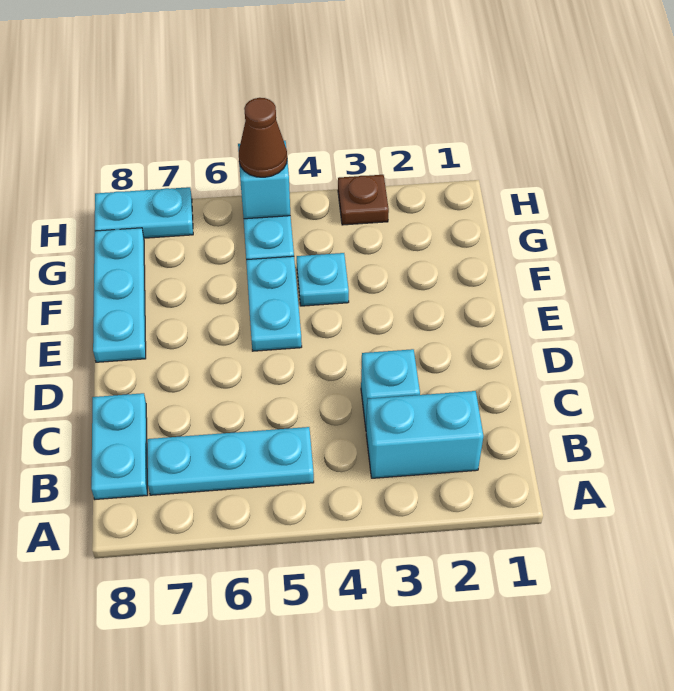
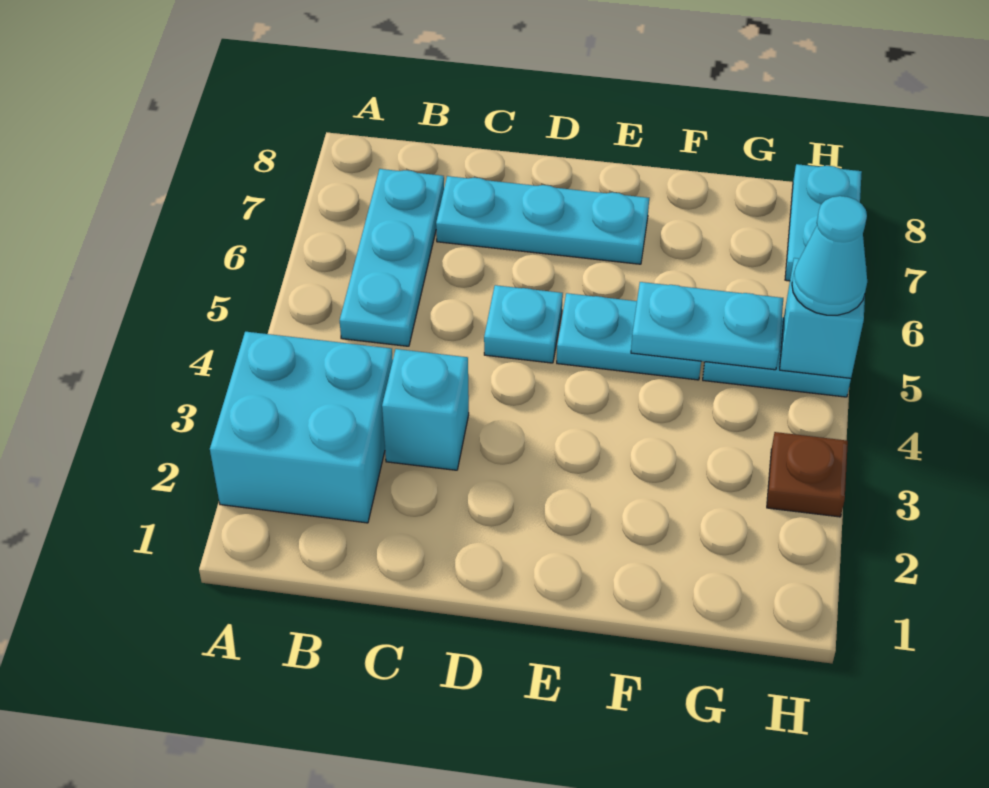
cyan 1x2 brick [366,391,483,478] -> cyan 2x2 brick [210,332,393,523]
cyan 1x2 plate [91,393,148,499] -> cyan 1x2 plate moved to [631,282,783,370]
cyan 1x3 plate [93,228,146,362] -> cyan 1x3 plate moved to [436,176,649,264]
cyan 1x1 plate [297,253,349,306] -> cyan 1x1 plate moved to [484,285,563,363]
brown 1x1 cone [239,98,287,177] -> cyan 1x1 cone [792,196,867,315]

